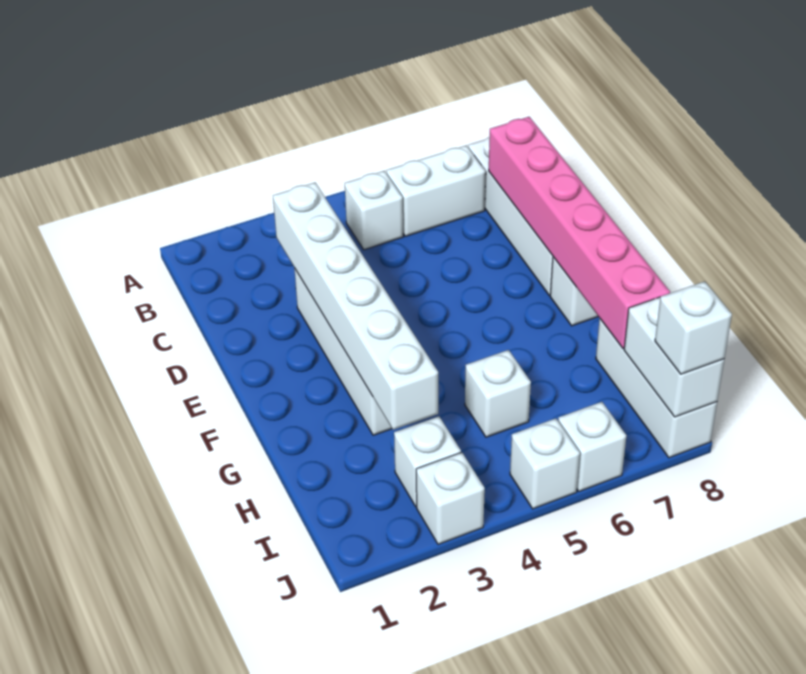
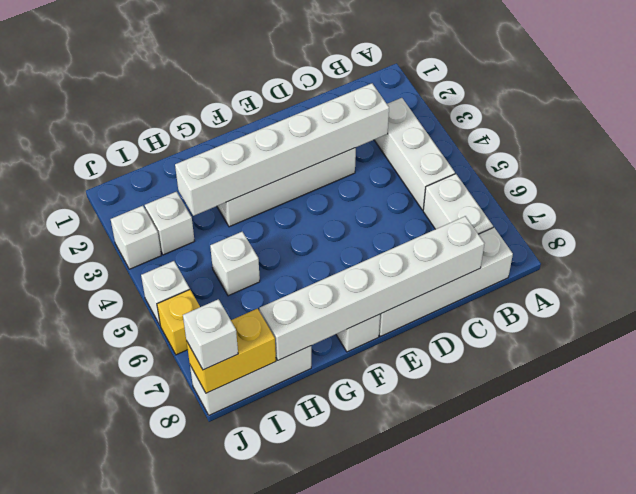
white 1x1 brick [345,171,403,250] -> white 1x3 brick [375,98,455,210]
pink 1x6 brick [489,117,670,349] -> white 1x6 brick [259,216,484,360]
white 1x2 brick [624,297,724,417] -> yellow 1x2 brick [186,309,276,393]
white 1x1 brick [558,402,627,491] -> yellow 1x1 brick [157,290,200,355]

